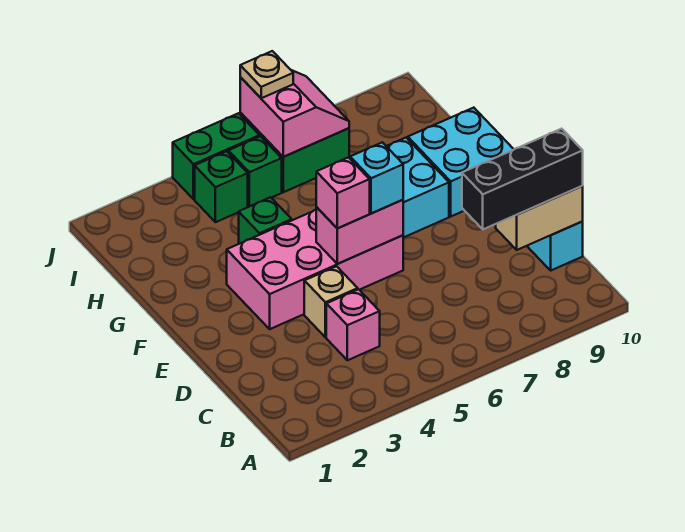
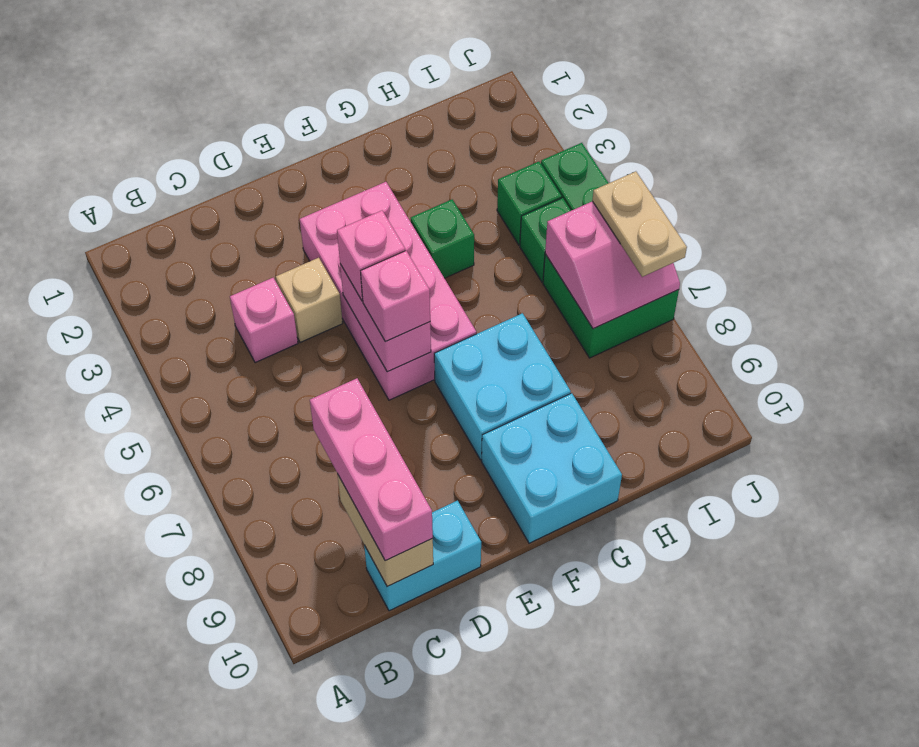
black 1x3 brick [462,129,583,229] -> pink 1x3 brick [310,378,433,561]
cyan 1x1 brick [350,142,403,214] -> pink 1x1 brick [361,251,430,342]
tan 1x1 plate [240,51,293,98] -> tan 1x2 plate [592,171,687,277]

